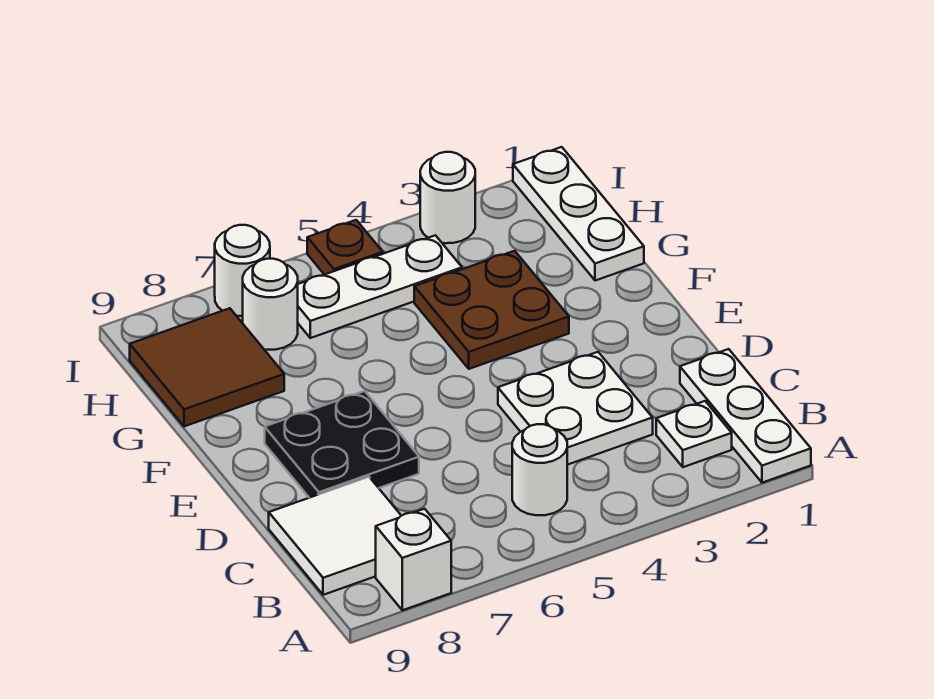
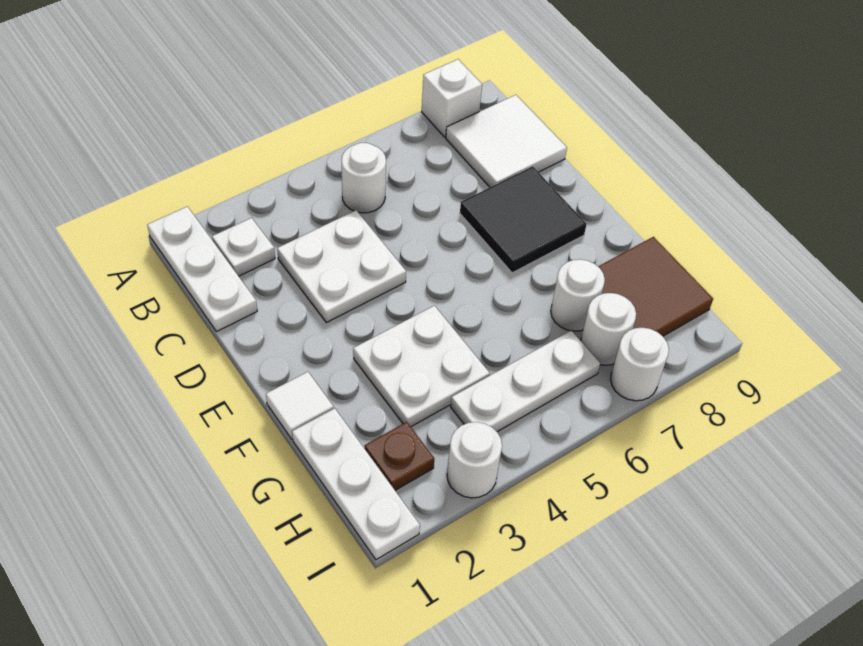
black 2x2 plate [265,391,419,498] -> black 2x2 tile [460,166,587,273]
none -> white 1x1 tile [266,372,334,439]
brown 2x2 plate [414,251,569,369] -> white 2x2 plate [353,306,490,427]
none -> white 1x1 round brick [551,259,605,331]
brown 1x1 plate [307,220,383,275] -> brown 1x1 plate moved to [365,422,434,490]

